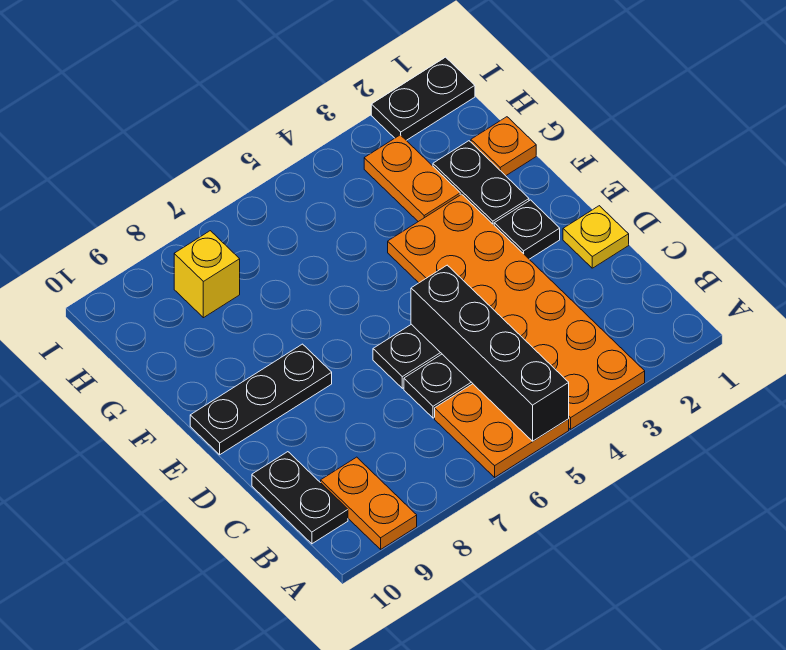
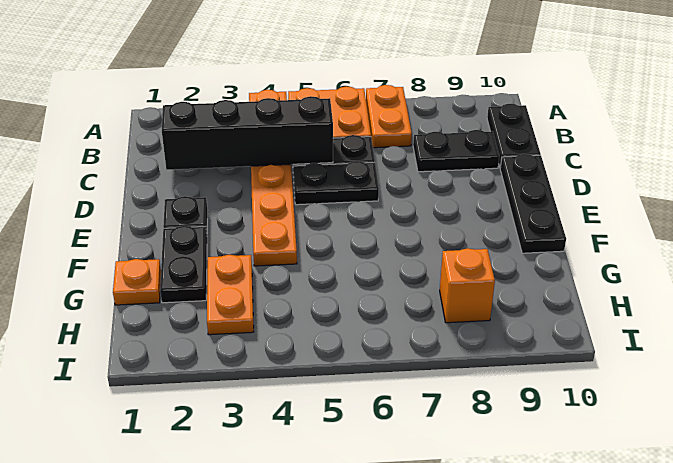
orange 2x6 plate [388,194,645,429] -> orange 1x6 plate [249,90,297,266]
black 1x4 brick [411,265,569,441] -> black 1x4 brick turned to [162,96,333,170]
orange 1x2 plate [321,457,417,549] -> orange 1x2 plate moved to [366,85,412,148]
yellow 1x1 plate [563,206,629,268] -> none
black 1x3 plate [190,344,332,455] -> black 1x3 plate turned to [500,154,566,253]
yellow 1x1 brick [174,231,240,318] -> orange 1x1 brick [440,248,495,323]
black 1x2 plate [371,57,475,140] -> black 1x2 plate moved to [413,130,499,172]

